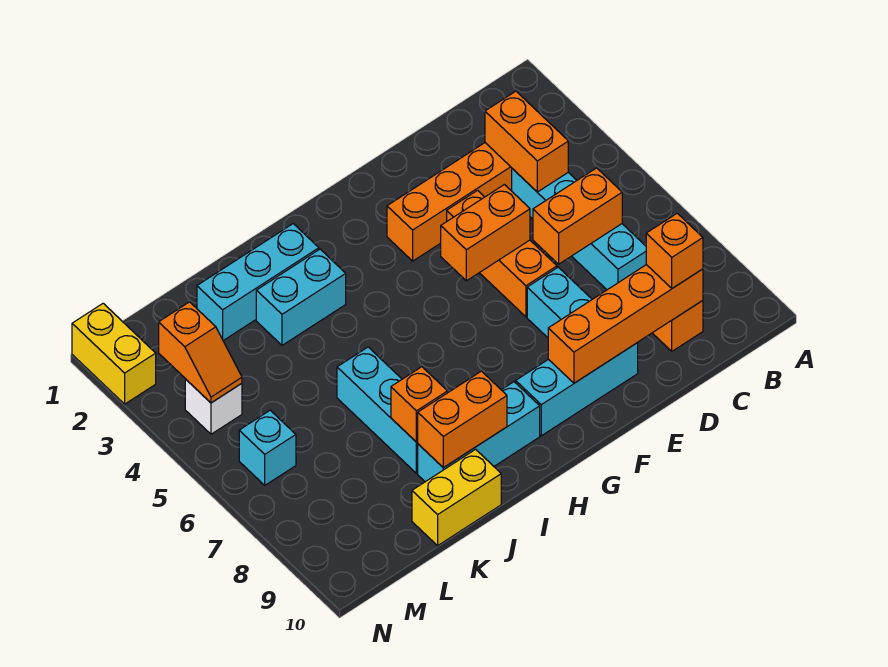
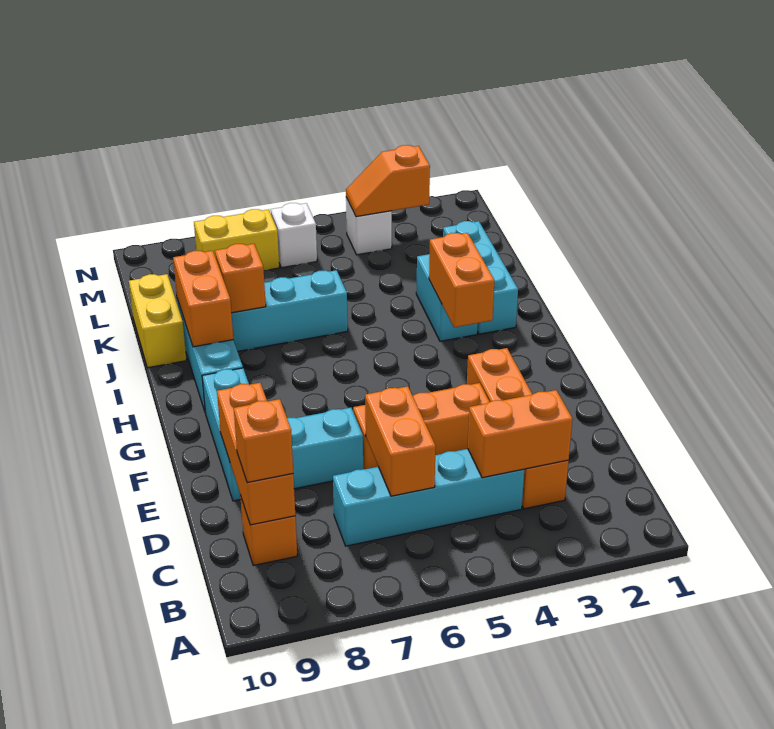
orange 1x4 brick [548,265,703,383] -> orange 1x3 brick [217,383,295,525]
orange 1x2 brick [441,185,530,281] -> orange 1x2 brick moved to [429,233,494,327]
cyan 1x1 brick [239,410,296,485] -> white 1x1 brick [271,203,317,268]
yellow 1x2 brick [72,303,156,404] -> yellow 1x2 brick moved to [194,209,279,270]

